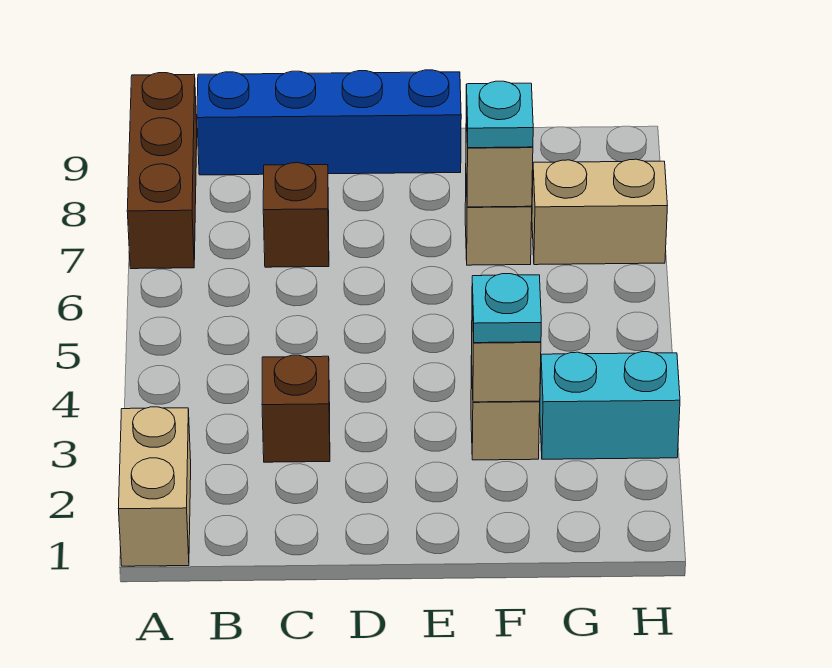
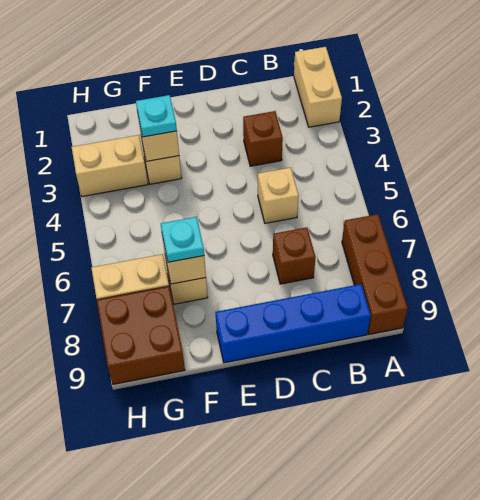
none -> tan 1x1 brick [258,167,299,223]
cyan 1x2 brick [540,352,680,459] -> tan 1x2 brick [72,135,148,197]
none -> brown 2x2 brick [97,286,185,384]

